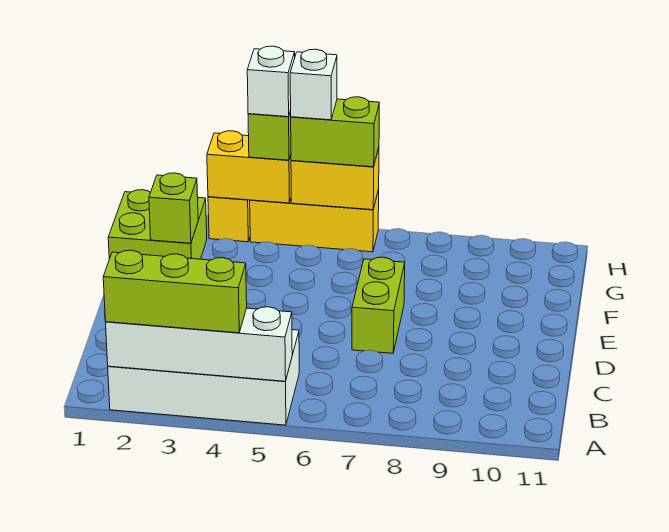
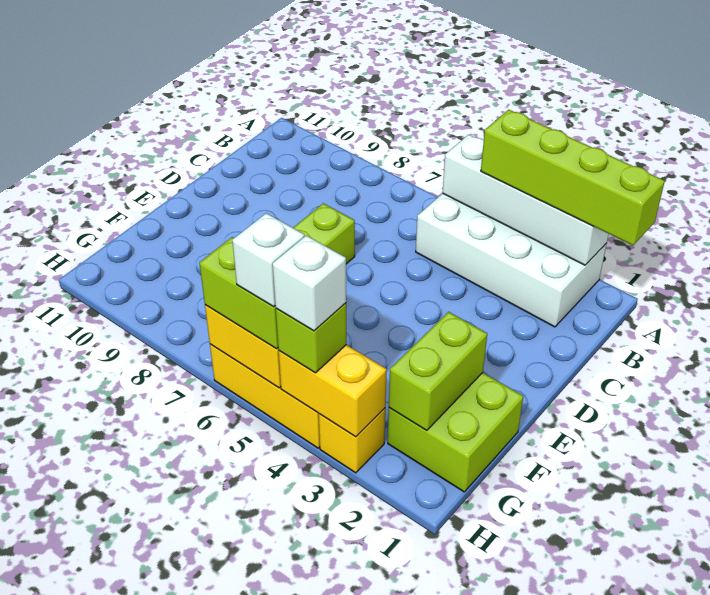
lime 1x3 brick [103,250,247,333] -> lime 1x4 brick [481,110,665,245]
lime 1x1 brick [149,173,198,243] -> lime 1x2 brick [389,312,487,431]

